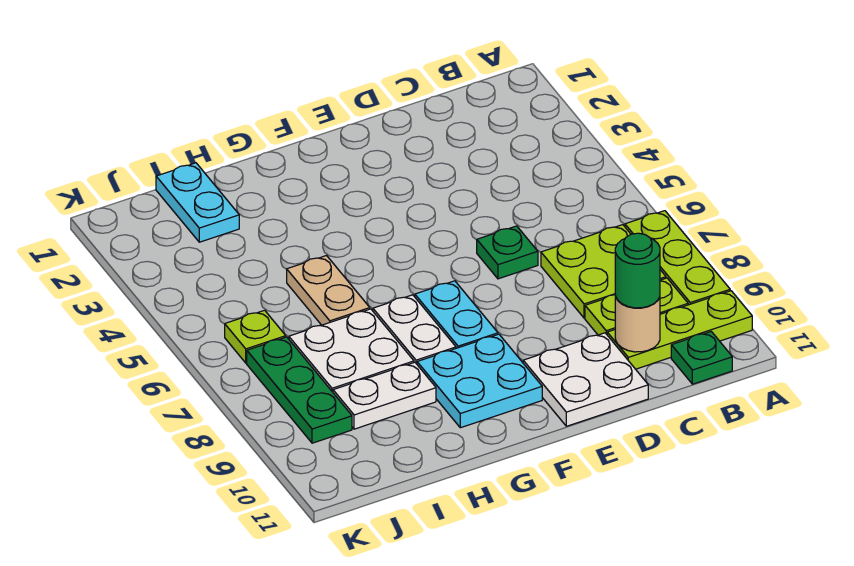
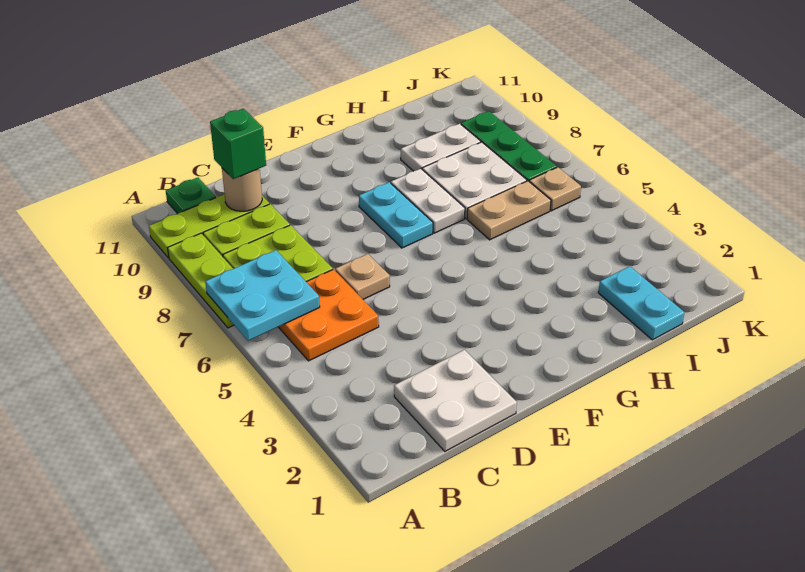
none -> orange 2x2 plate [279,269,379,361]
green 1x1 round brick [615,233,660,308] -> green 1x1 brick [210,108,266,179]
green 1x1 plate [477,226,538,279] -> tan 1x1 plate [335,254,390,299]
white 2x2 plate [523,333,648,426] -> white 2x2 plate moved to [394,350,517,451]
cyan 2x2 plate [417,334,542,428] -> cyan 2x2 plate moved to [205,250,320,341]
tan 1x2 plate [287,256,370,325] -> tan 1x2 plate turned to [467,181,551,240]
lime 1x1 plate [225,310,286,363] -> tan 1x1 plate [529,167,581,211]

